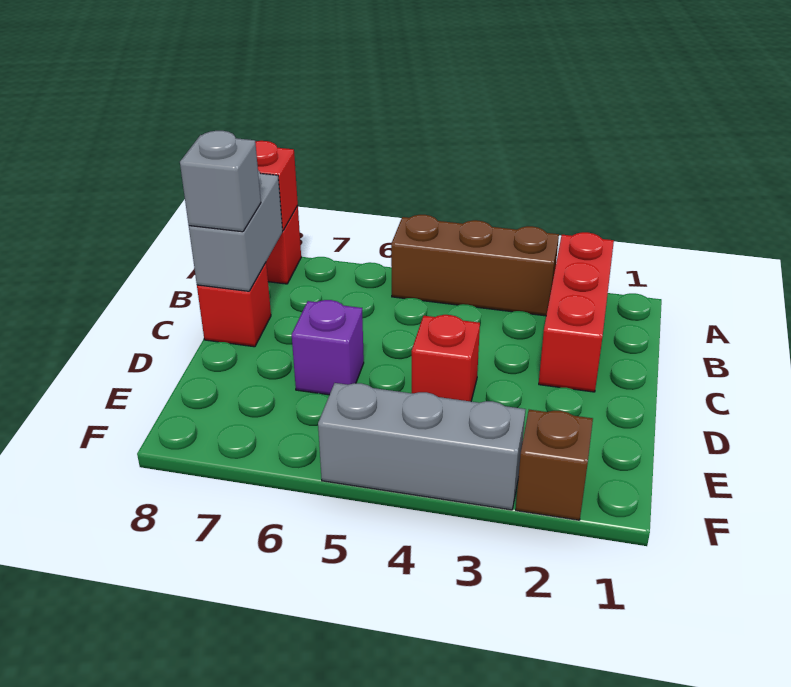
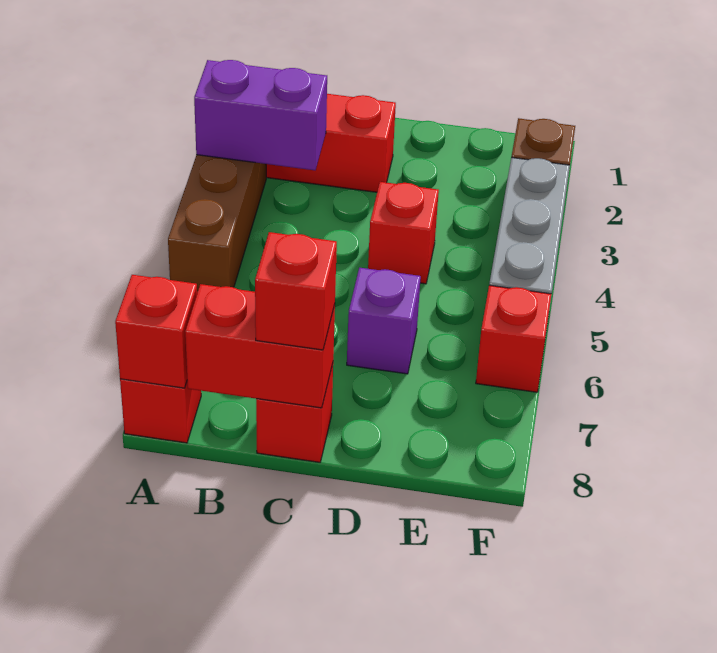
none -> purple 1x2 brick [194,60,327,170]
grey 1x2 brick [189,171,283,291] -> red 1x2 brick [185,284,335,408]
grey 1x1 brick [180,131,261,232] -> red 1x1 brick [255,232,337,350]
none -> red 1x1 brick [476,285,551,392]

